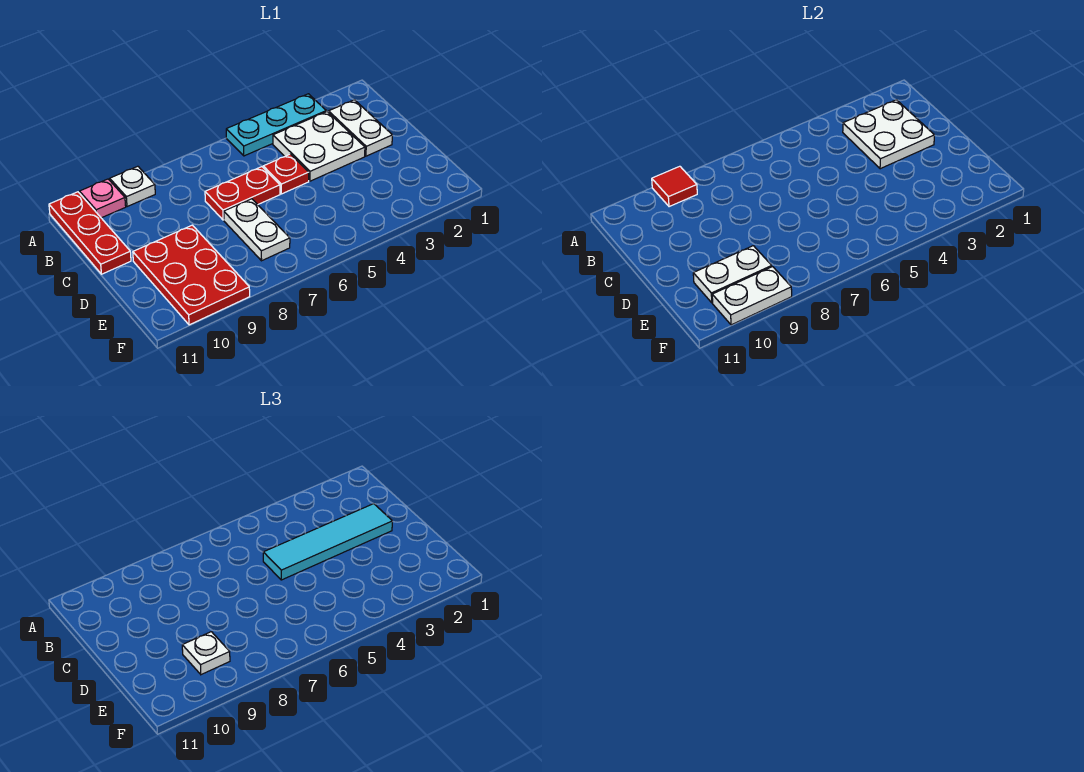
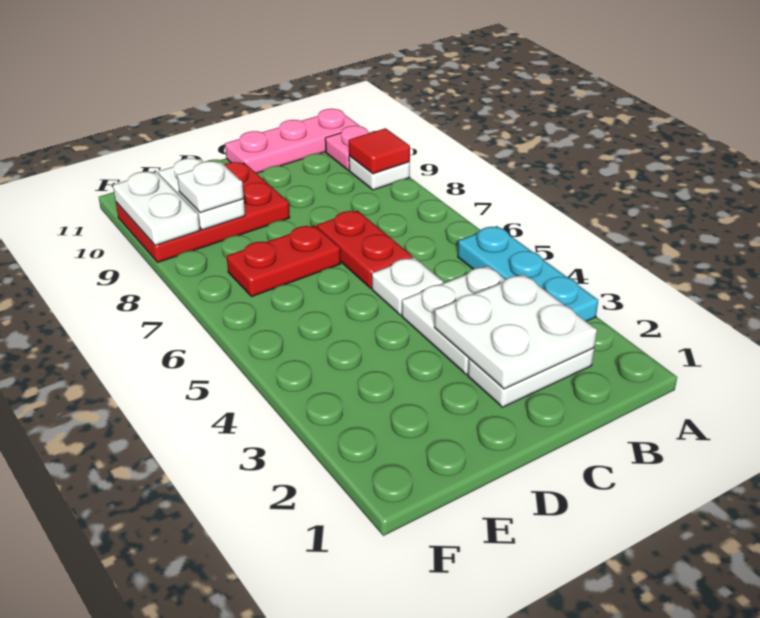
red 1x3 plate [49,192,131,274] -> pink 1x3 plate [225,109,360,173]
cyan 1x4 tile [263,504,392,580] -> none
red 1x1 plate [263,154,309,194] -> white 1x1 plate [372,257,443,315]
white 1x2 plate [224,199,290,261] -> red 1x2 plate [227,225,341,297]

